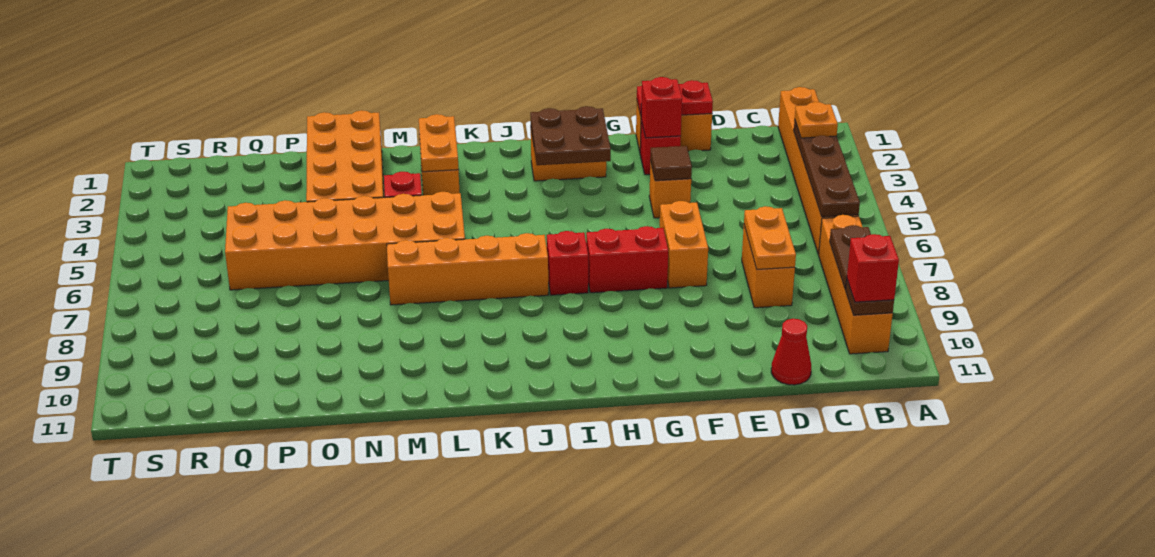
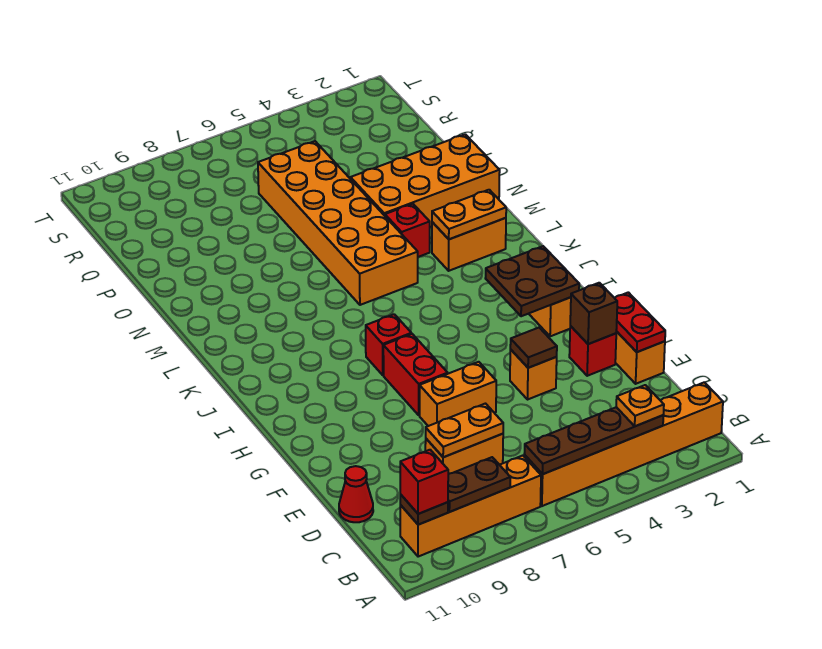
red 1x1 brick [641,77,682,138] -> brown 1x1 brick [570,283,617,344]
orange 1x4 brick [387,233,548,305] -> none

